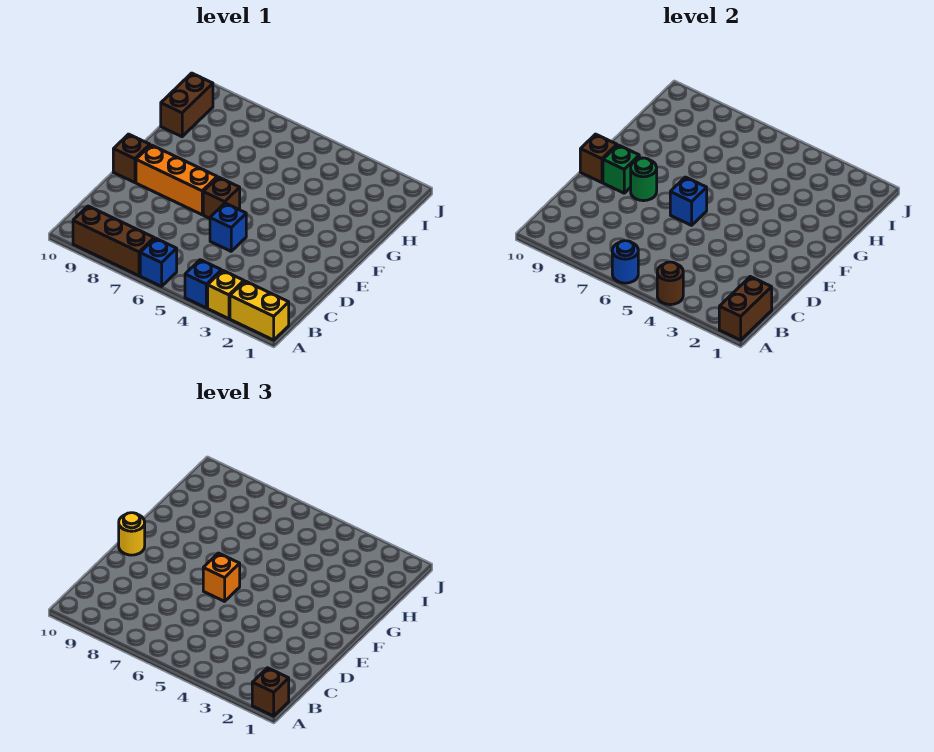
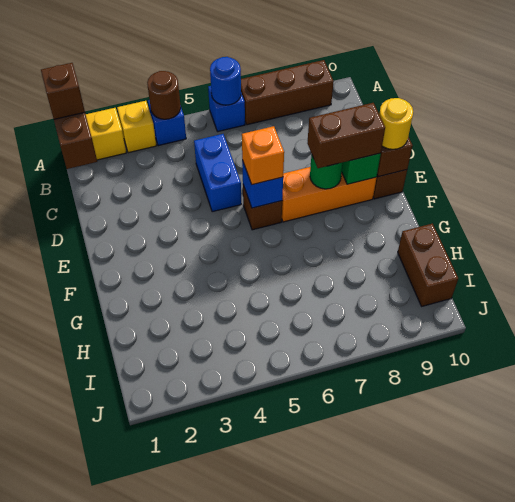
blue 1x1 brick [210,203,246,251] -> blue 1x2 brick [194,134,241,212]
none -> brown 1x2 brick [307,103,385,168]

